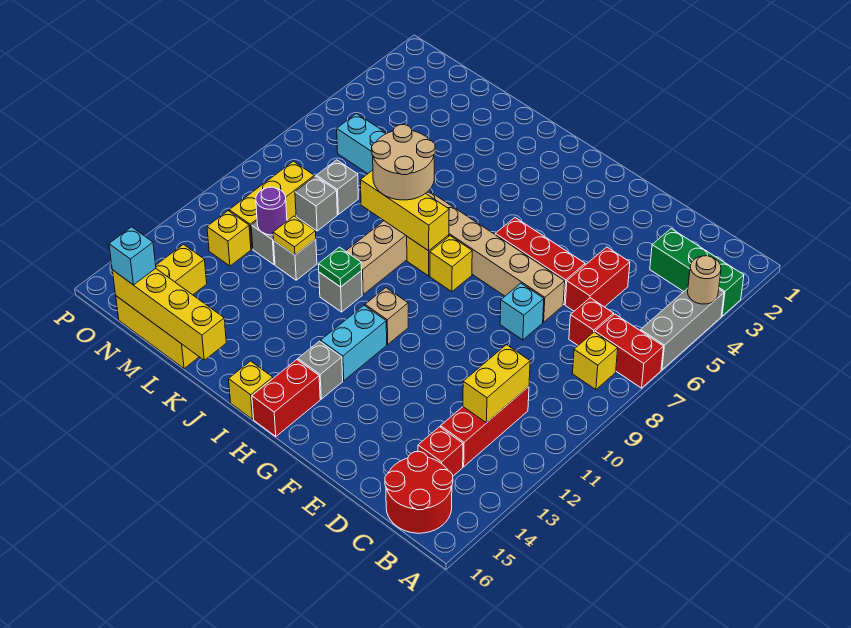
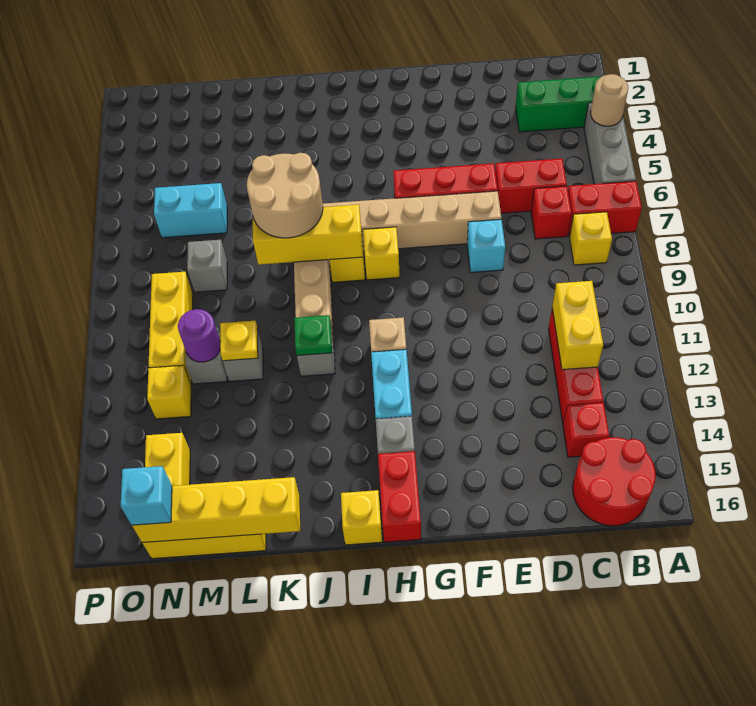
red 1x2 brick [565,247,630,311] -> red 1x2 brick turned to [495,158,567,213]
grey 1x1 brick [295,176,337,231] -> none

